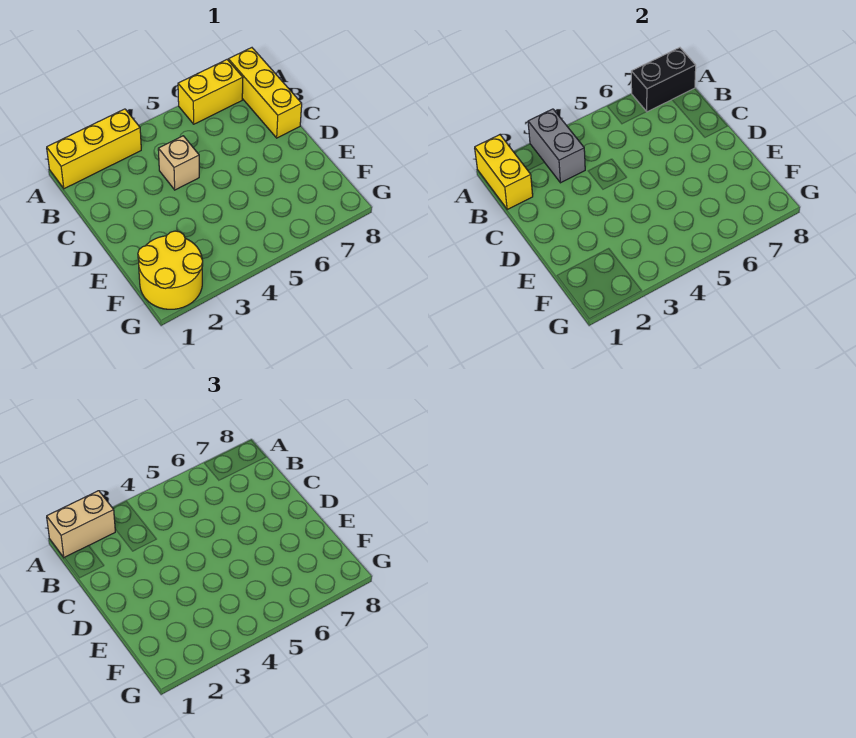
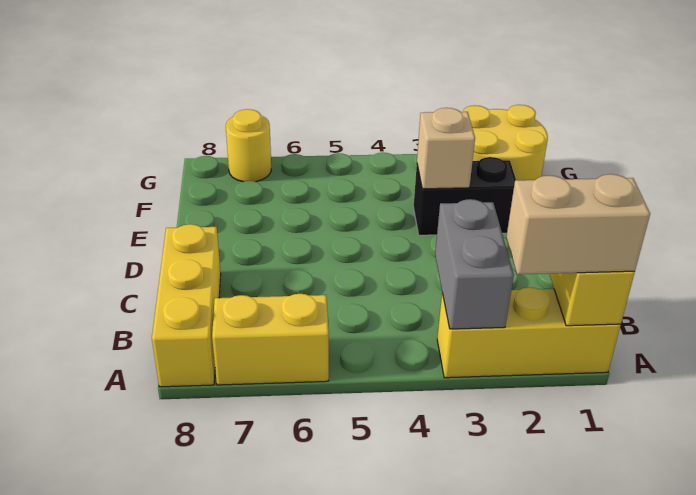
black 1x2 brick [631,48,696,112] -> black 1x2 brick moved to [414,157,516,235]
tan 1x1 brick [158,136,199,190] -> tan 1x1 brick moved to [417,108,475,189]
none -> yellow 1x1 round brick [226,109,271,182]

